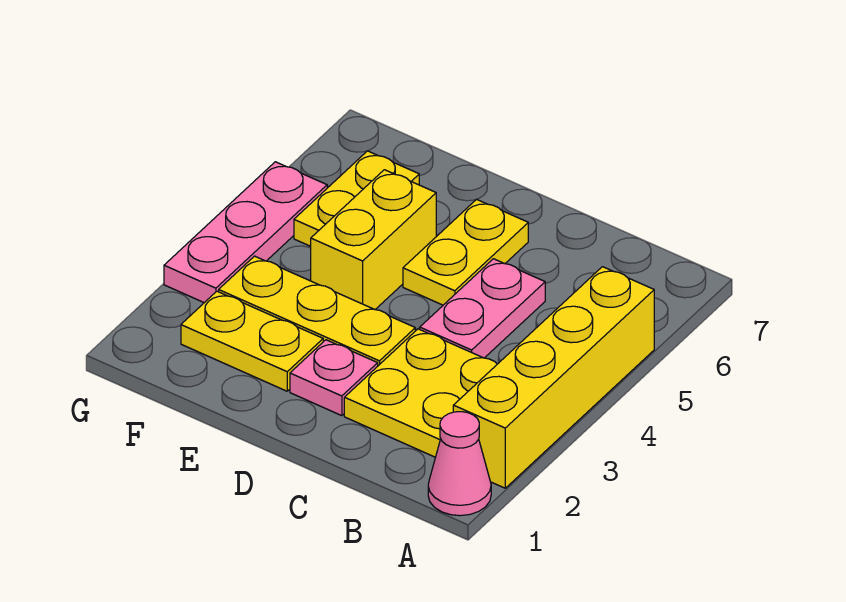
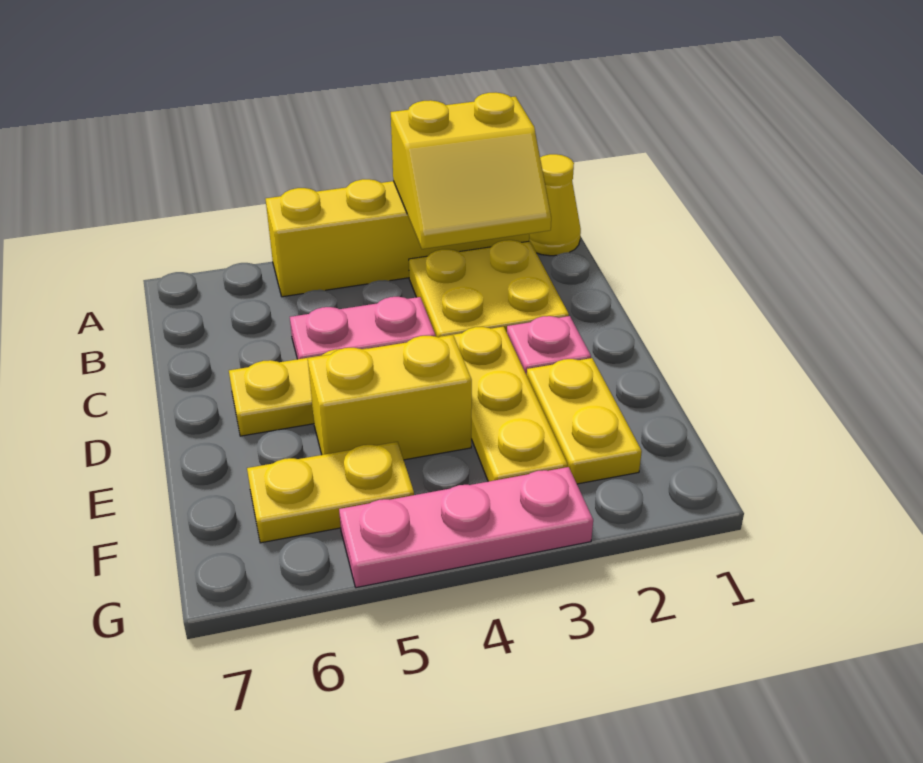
pink 1x1 cone [428,412,491,516] -> yellow 1x1 cone [529,154,581,256]
none -> yellow 2x2 slope [391,92,551,249]

